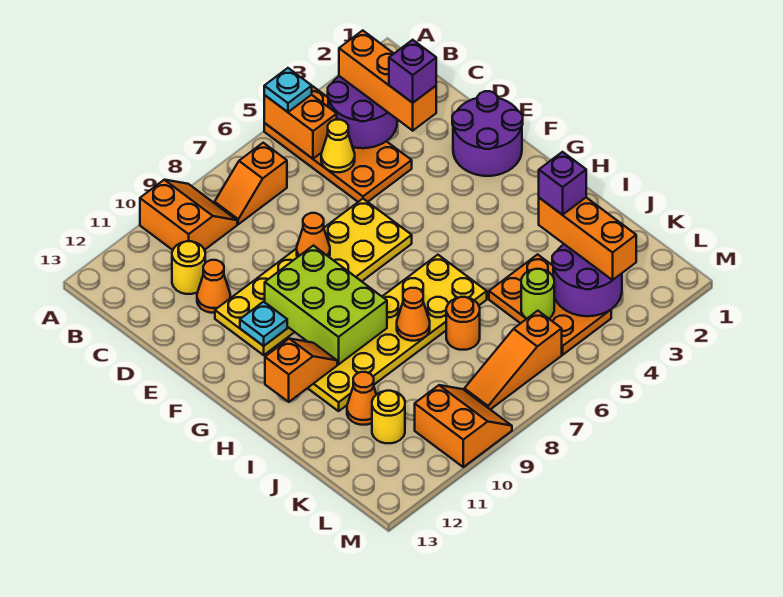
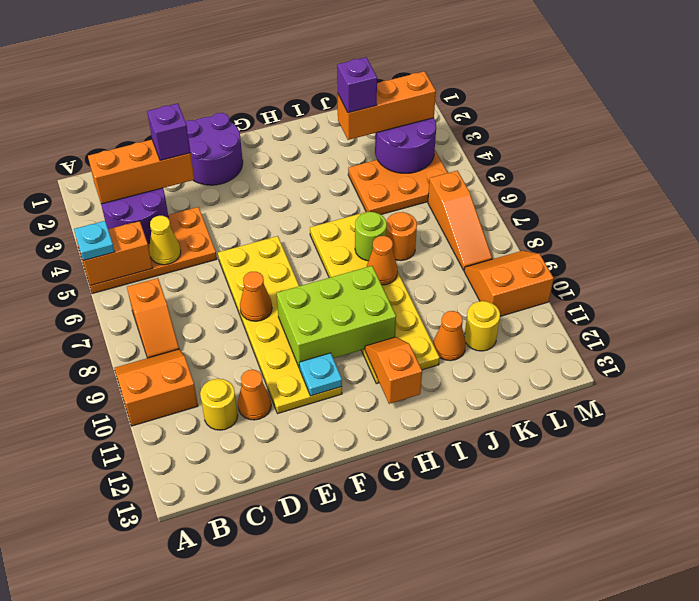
lime 1x1 round brick [521,269,554,319] -> lime 1x1 round brick moved to [355,212,387,261]

